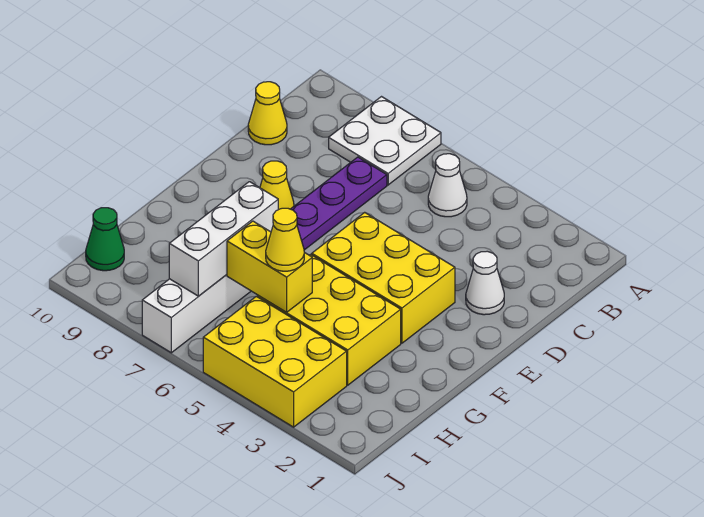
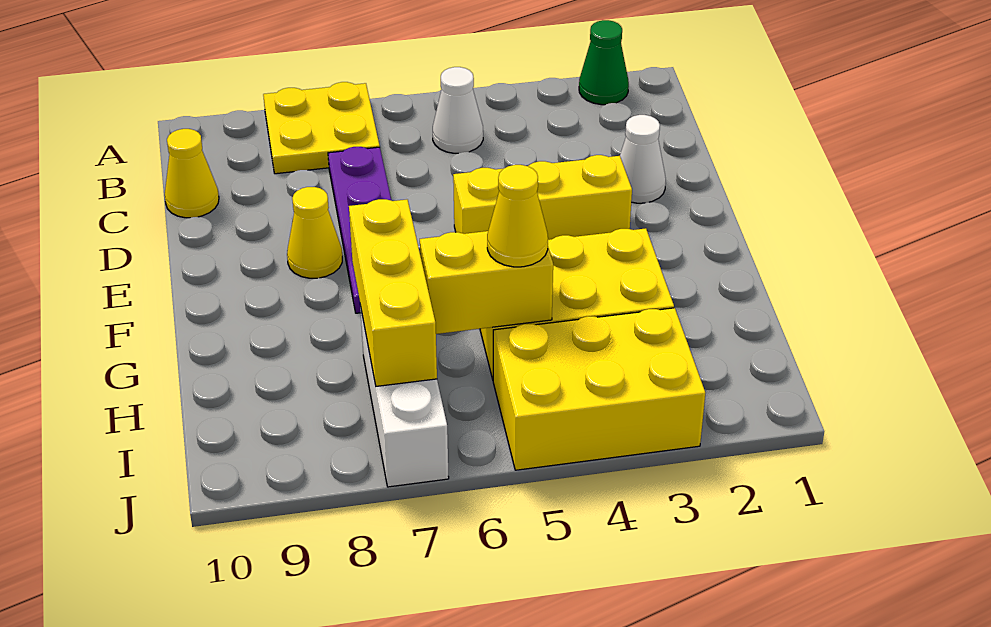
white 2x2 plate [329,97,441,185] -> yellow 2x2 plate [263,82,380,174]
yellow 2x3 brick [312,212,455,343] -> yellow 1x3 brick [453,155,632,240]
white 1x3 brick [169,182,278,296] -> yellow 1x3 brick [349,199,437,386]
green 1x1 cone [86,208,124,271] -> green 1x1 cone moved to [579,20,629,105]

